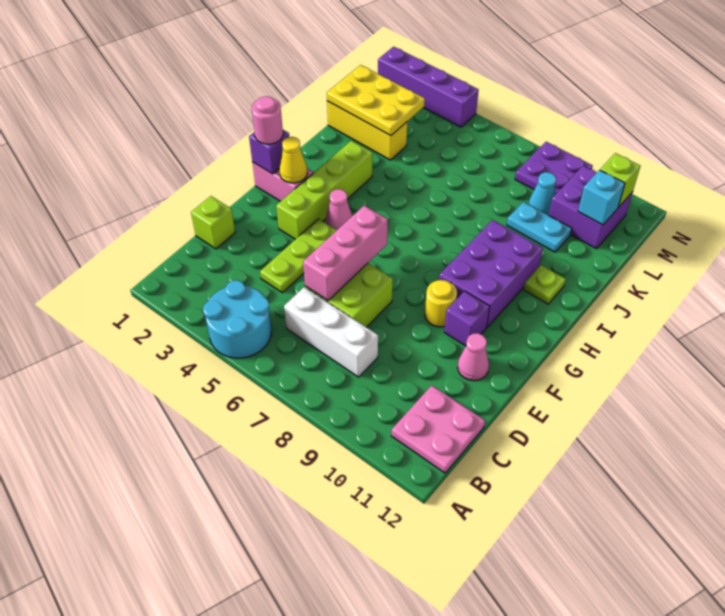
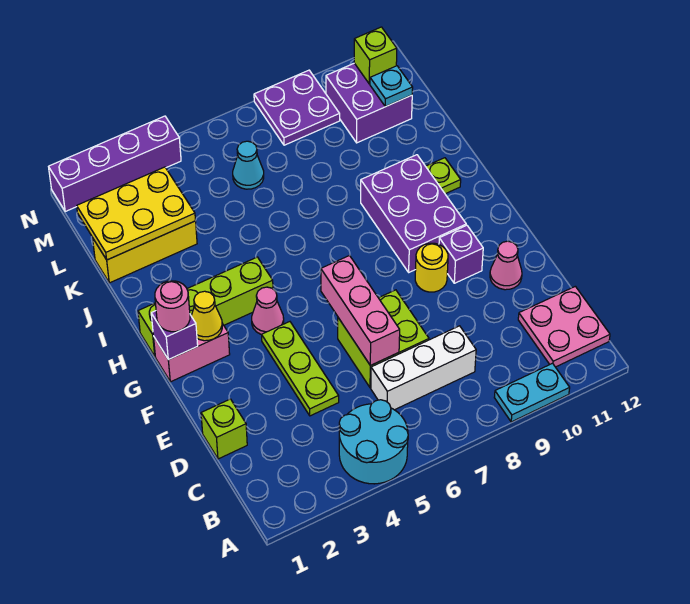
lime 1x4 brick [276,141,373,239] -> lime 1x4 brick turned to [138,257,273,356]
cyan 1x2 plate [507,202,572,252] -> cyan 1x2 plate moved to [494,363,570,422]
cyan 1x1 cone [529,172,556,215] -> cyan 1x1 cone moved to [233,141,264,189]
cyan 1x1 brick [578,170,625,225] -> cyan 1x1 plate [370,66,413,107]

